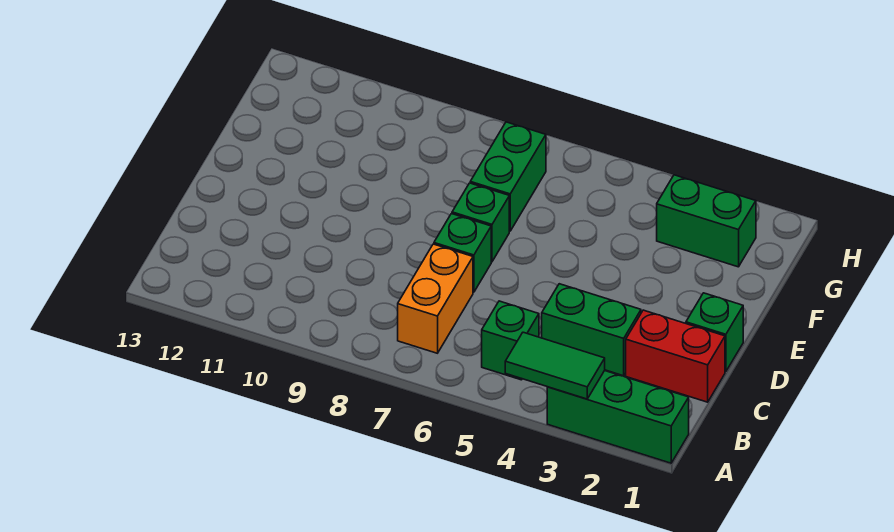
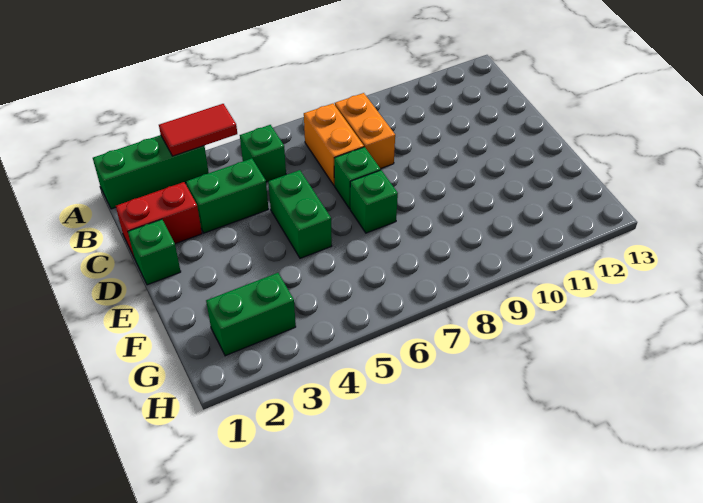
green 1x2 tile [505,332,605,399] -> red 1x2 tile [159,104,237,156]
none -> orange 1x2 brick [335,93,395,169]
green 1x2 brick [470,122,546,231] -> green 1x2 brick moved to [268,170,332,258]

